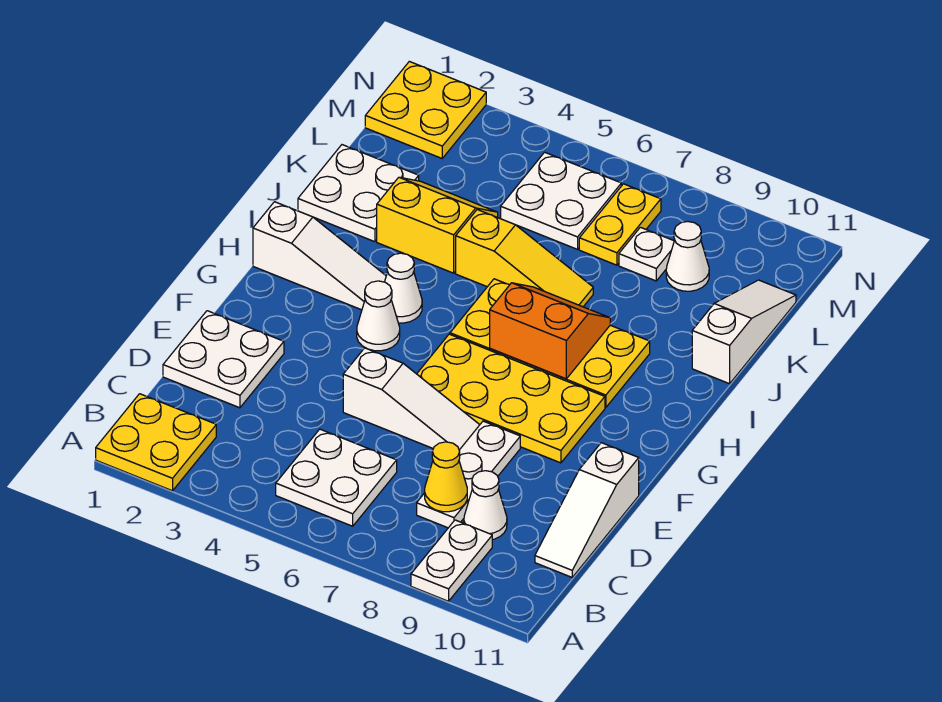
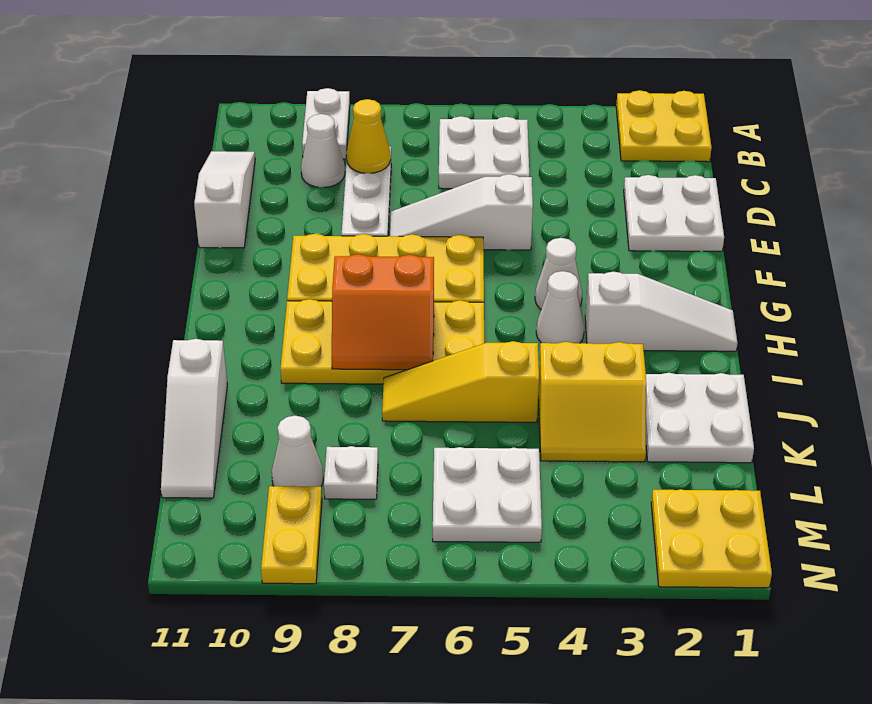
white 1x3 slope [253,202,386,310] -> white 1x3 slope turned to [585,272,737,351]
yellow 1x2 plate [579,184,661,265] -> yellow 1x2 plate moved to [261,486,322,584]

